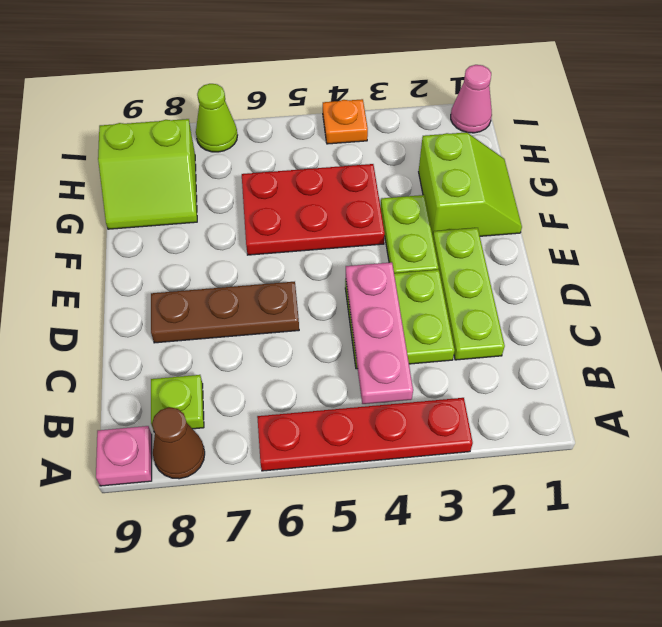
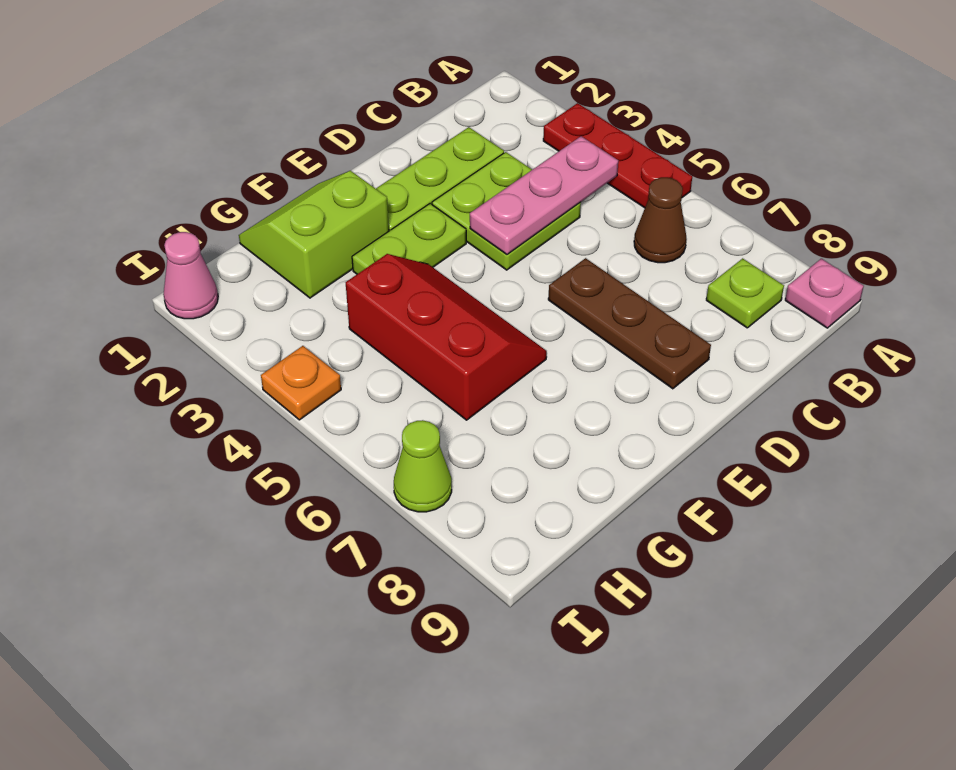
red 1x4 plate [257,398,473,471] -> red 1x3 plate [543,103,692,208]
brown 1x1 cone [152,407,205,479] -> brown 1x1 cone moved to [634,177,687,263]
red 2x3 plate [242,164,385,255] -> red 2x3 slope [346,254,547,420]
lime 2x2 slope [98,119,197,229] -> none

